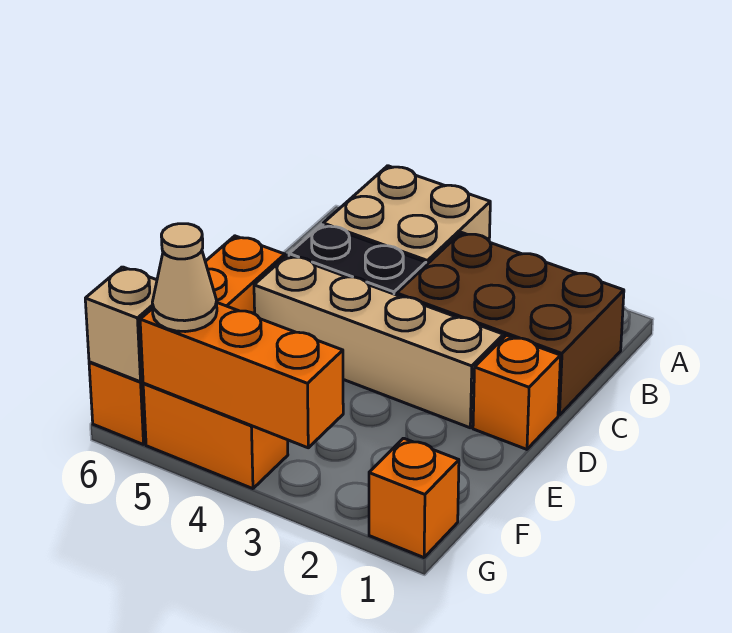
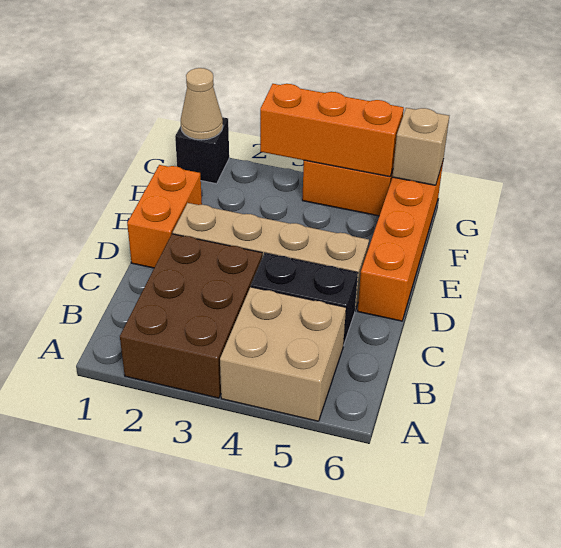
brown 2x3 brick [397,232,624,415] -> brown 2x3 brick turned to [120,234,262,398]
orange 1x1 brick [473,335,560,449] -> orange 1x2 brick [127,165,202,268]
orange 1x1 brick [369,438,459,558] -> black 1x1 brick [175,117,229,184]
tan 1x1 cone [152,224,217,332] -> tan 1x1 cone moved to [181,68,223,140]

